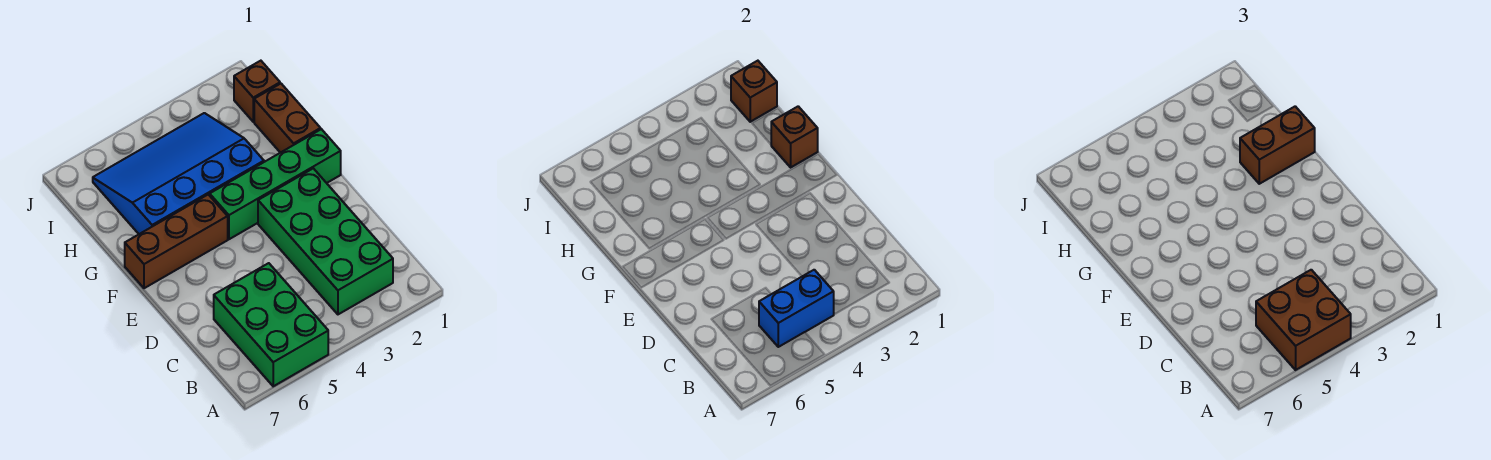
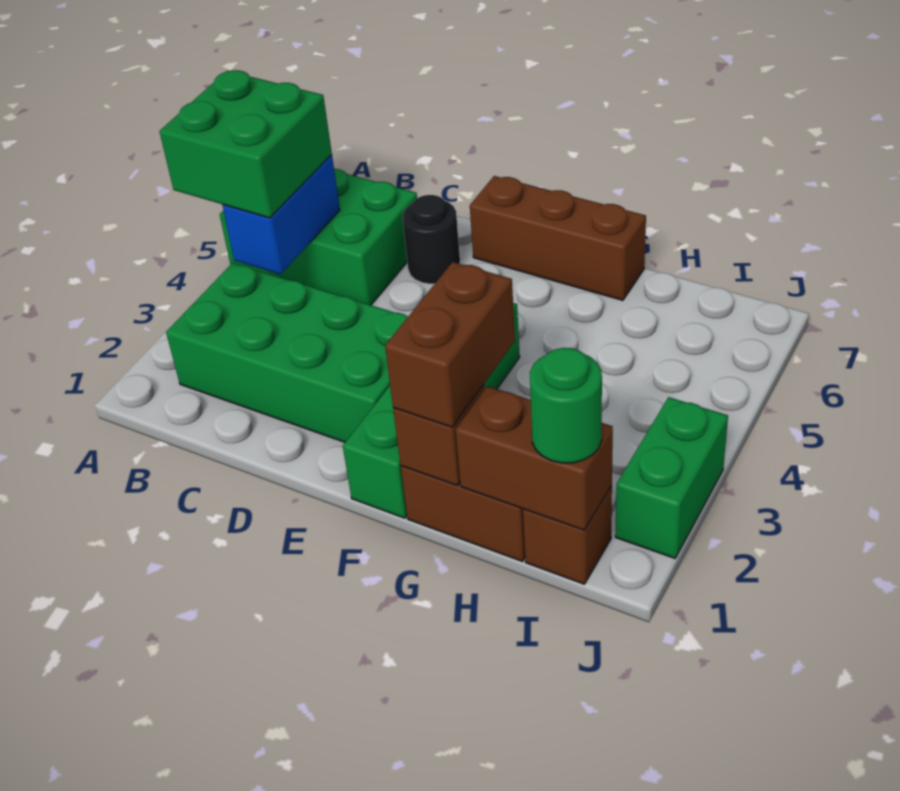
brown 2x2 brick [1256,270,1351,370] -> green 2x2 brick [159,70,332,218]
none -> black 1x1 round brick [403,195,460,284]
brown 1x3 brick [125,195,228,288] -> brown 1x3 brick turned to [470,176,646,300]
blue 3x4 slope [93,113,264,234] -> none
brown 1x1 brick [731,61,777,122] -> brown 1x2 brick [456,386,613,530]
none -> green 1x1 round brick [530,348,602,463]
none -> green 1x2 brick [615,397,728,558]

